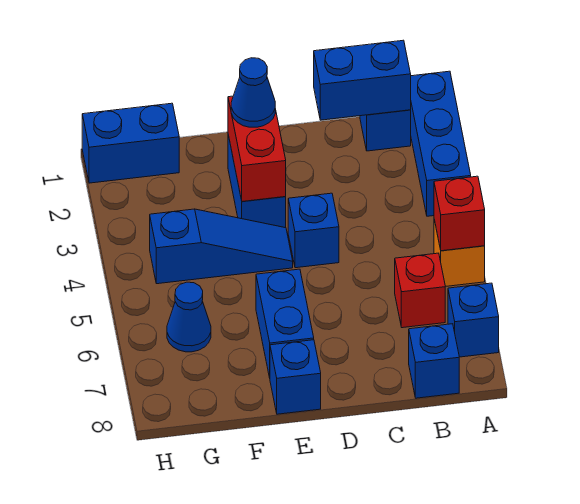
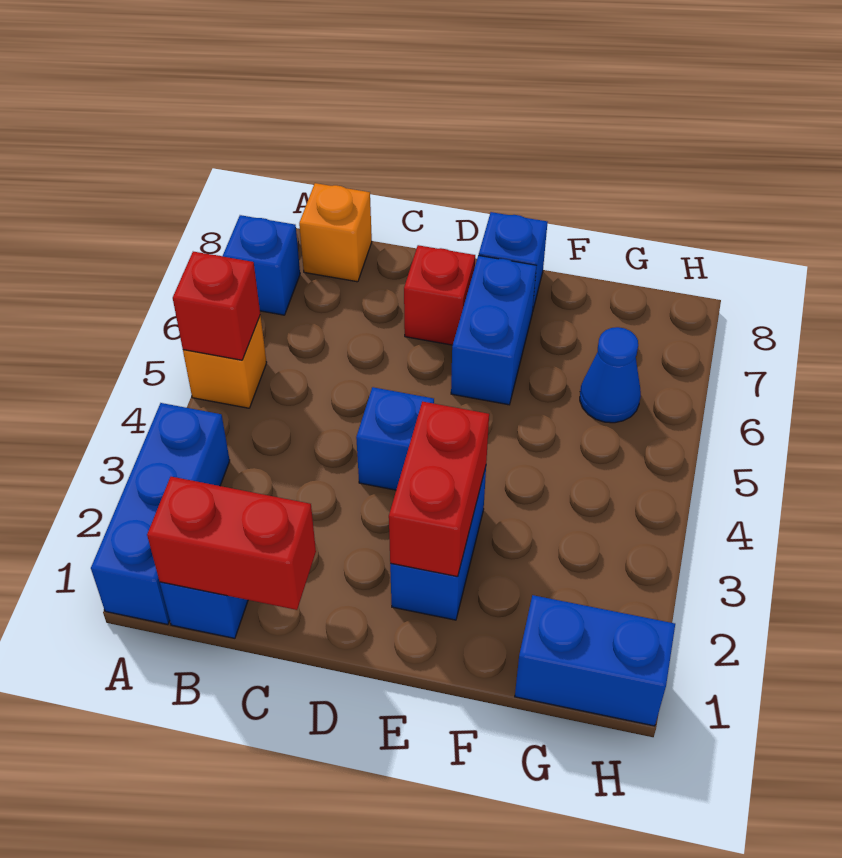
blue 1x2 brick [314,40,411,120] -> red 1x2 brick [147,477,316,610]
red 1x1 brick [395,253,445,328] -> red 1x1 brick moved to [404,245,475,345]
blue 1x1 brick [409,324,459,398] -> orange 1x1 brick [299,183,372,282]
blue 1x1 cone [231,58,275,127] -> none
blue 1x3 slope [150,209,293,284] -> none

